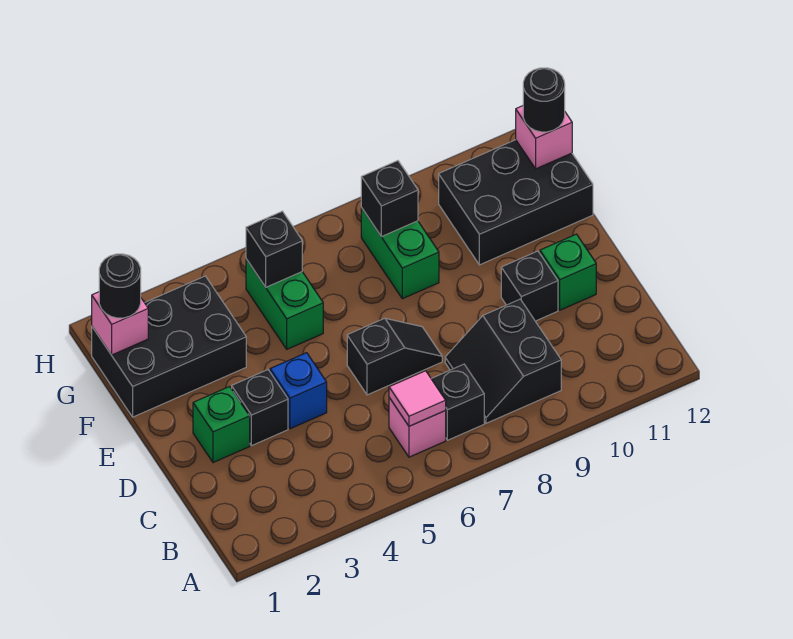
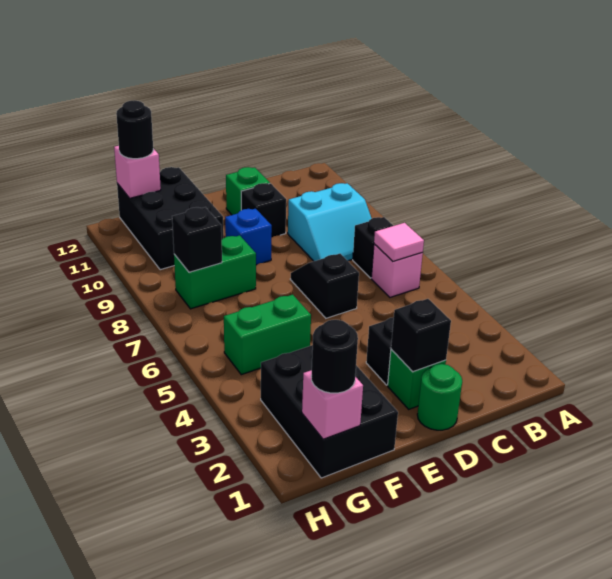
black 2x2 slope [445,299,561,423] -> cyan 2x2 slope [288,183,372,261]
none -> green 1x1 round brick [417,364,462,430]
blue 1x1 brick [270,353,327,429] -> blue 1x1 brick moved to [225,209,272,265]
black 1x1 brick [246,211,302,287] -> black 1x1 brick moved to [391,299,451,372]

